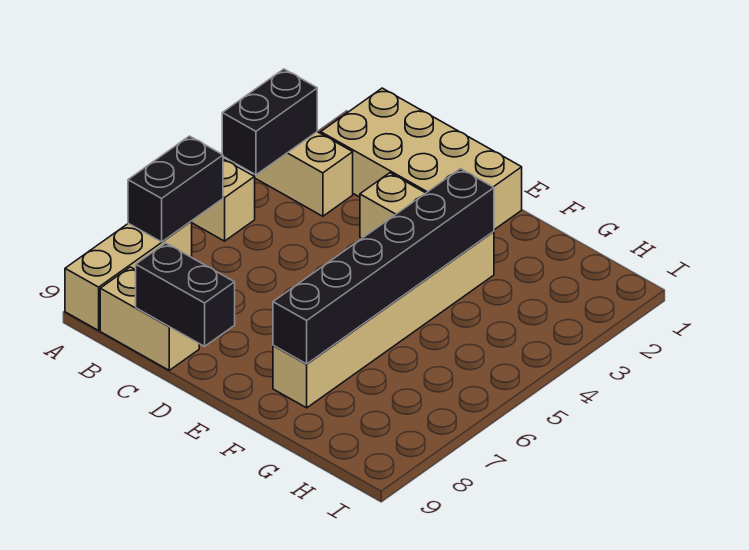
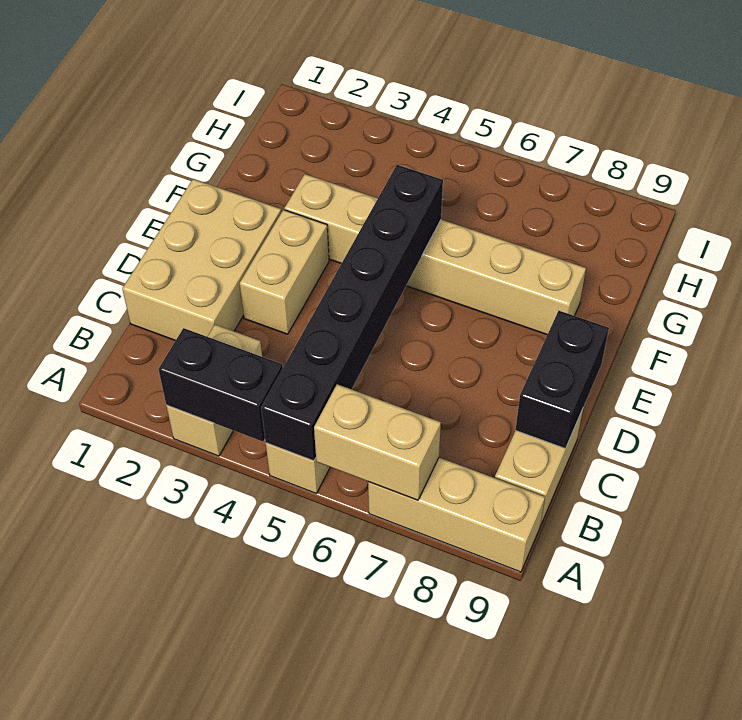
black 1x2 brick [128,136,223,242] -> tan 1x2 brick [314,384,441,500]
tan 2x4 brick [321,88,522,230] -> tan 2x3 brick [122,179,281,341]
black 1x6 brick [273,169,494,364] -> black 1x6 brick turned to [261,165,443,461]

